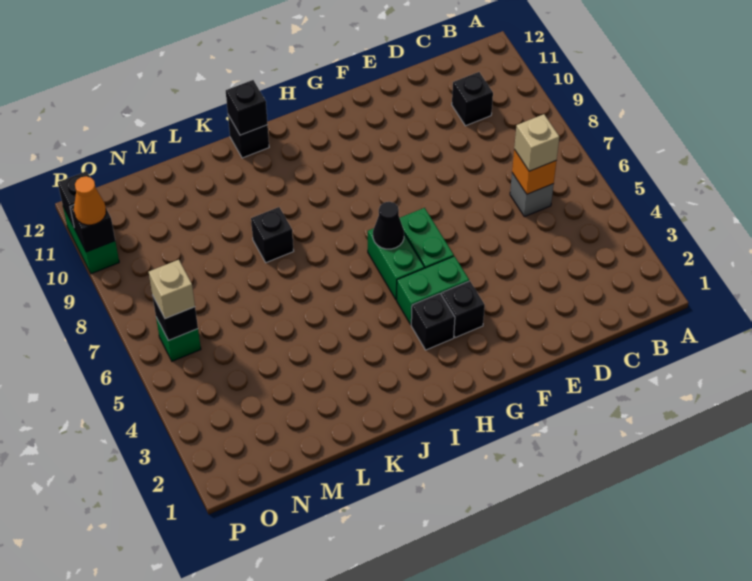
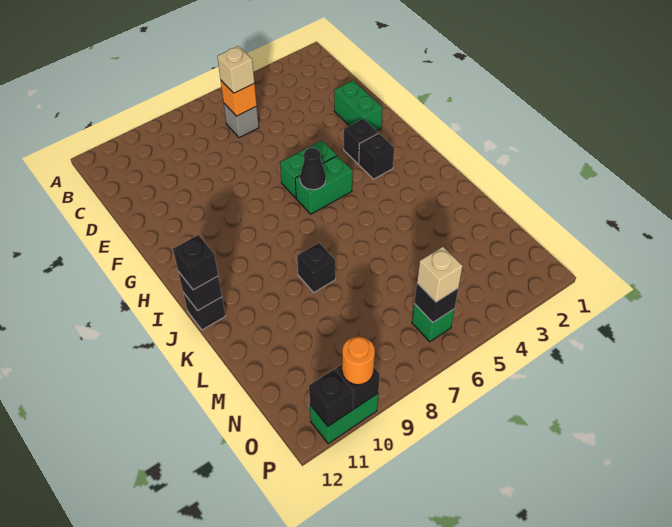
black 1x1 brick [452,72,493,126] -> black 1x1 brick moved to [173,235,218,290]
green 1x2 brick [397,256,469,325] -> green 1x2 brick moved to [334,81,383,131]
orange 1x1 cone [74,176,106,225] -> orange 1x1 round brick [342,337,375,385]

